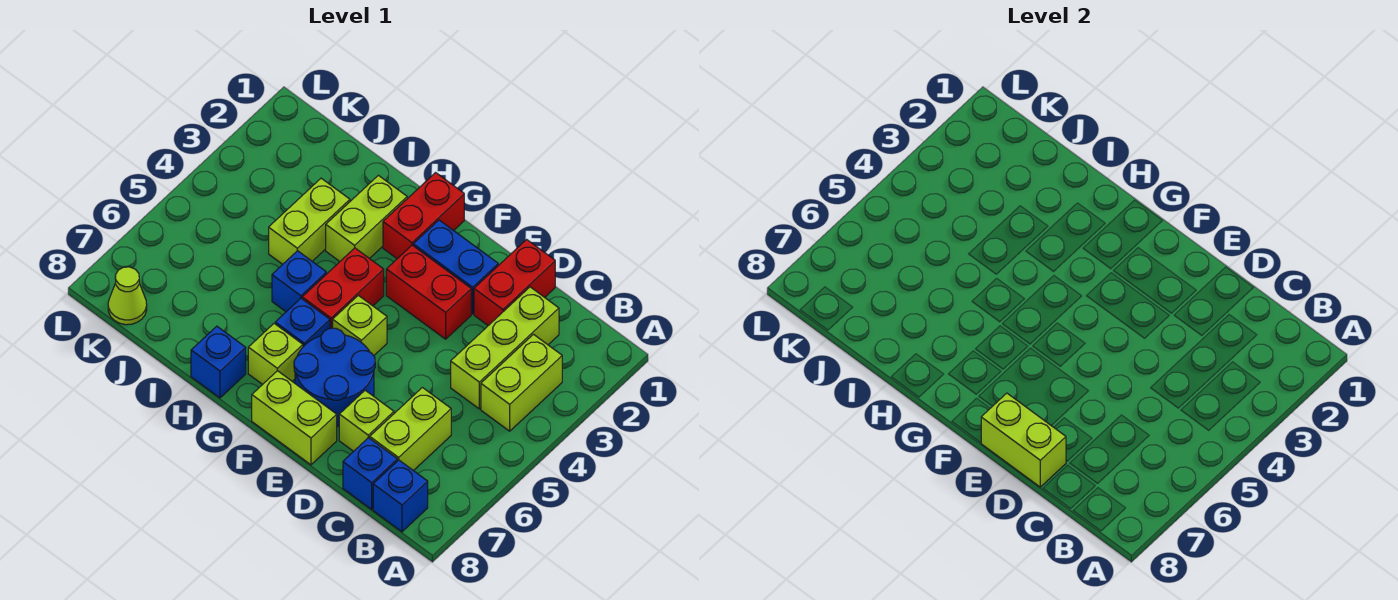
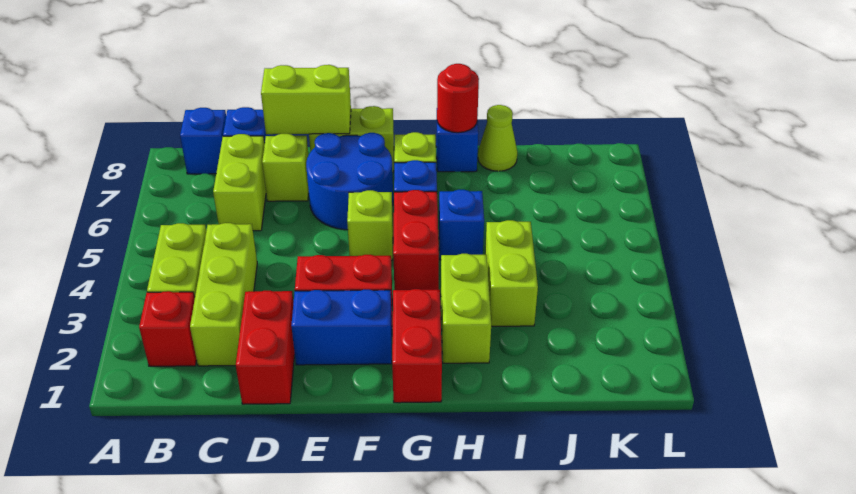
none -> red 1x1 brick [139,291,197,366]
none -> red 1x1 round brick [437,64,479,133]
lime 1x1 cone [108,267,147,325] -> lime 1x1 cone moved to [478,105,517,171]

